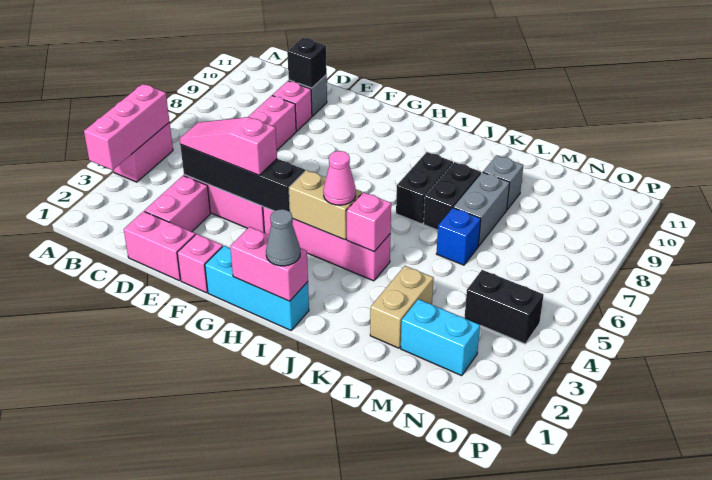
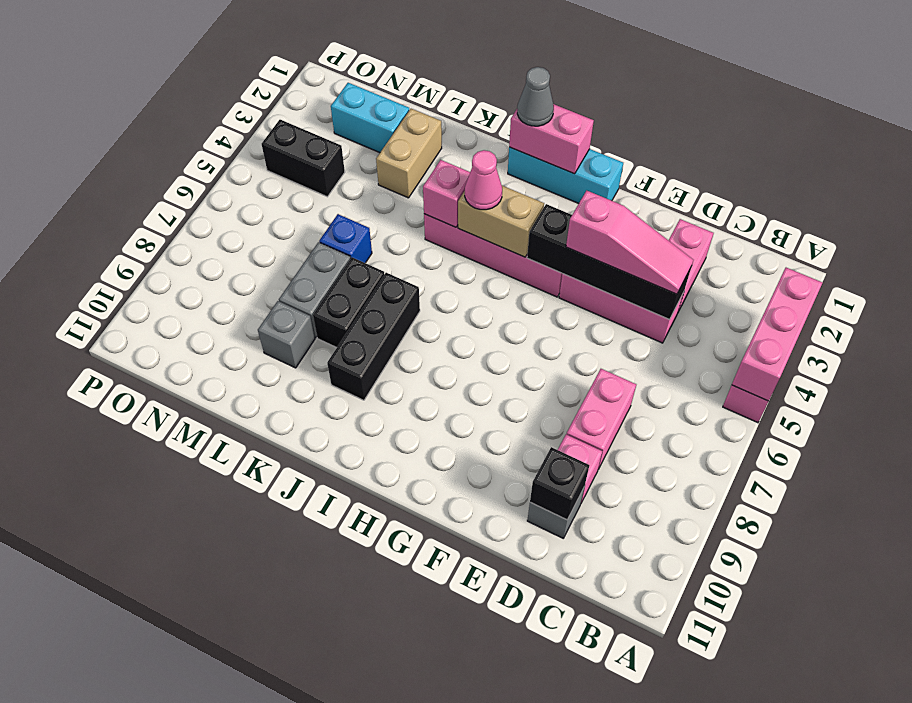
pink 1x2 brick [124,211,195,281] -> none
pink 1x1 brick [177,234,223,293] -> none
black 1x2 brick [396,152,453,224] -> black 1x3 brick [327,273,420,400]

